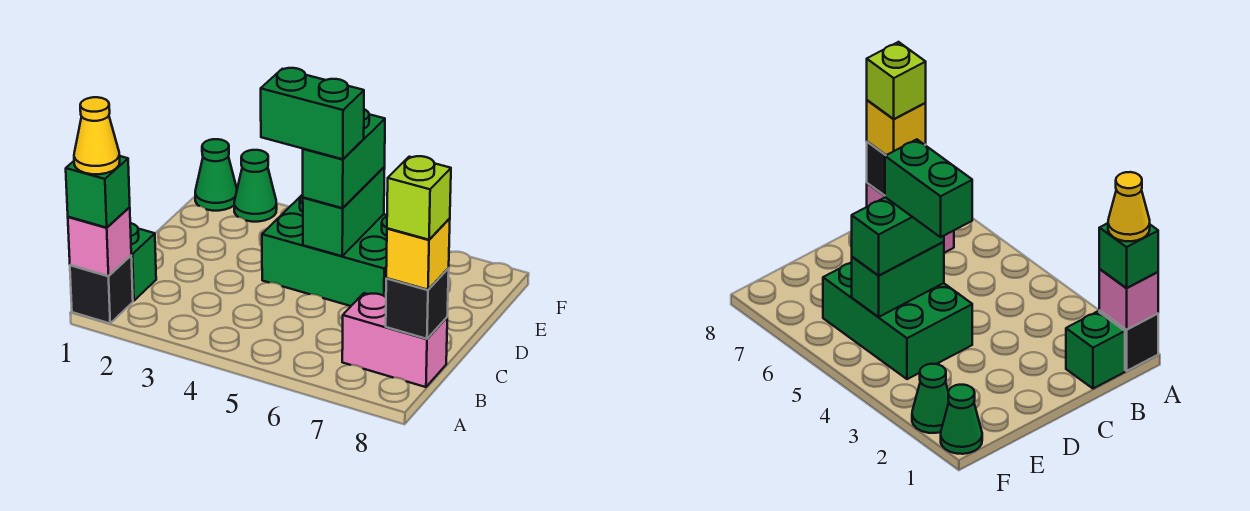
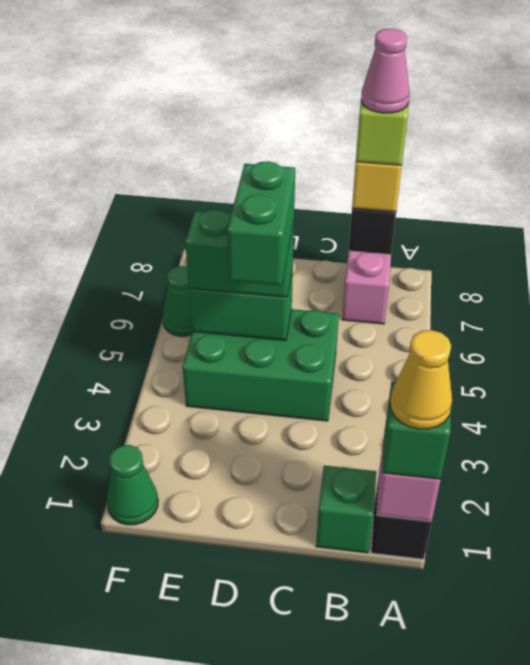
none -> pink 1x1 cone [361,29,410,113]
green 2x3 brick [262,194,387,306] -> green 2x3 brick turned to [183,309,339,421]
green 1x1 cone [234,150,277,222] -> green 1x1 cone moved to [163,266,192,336]

